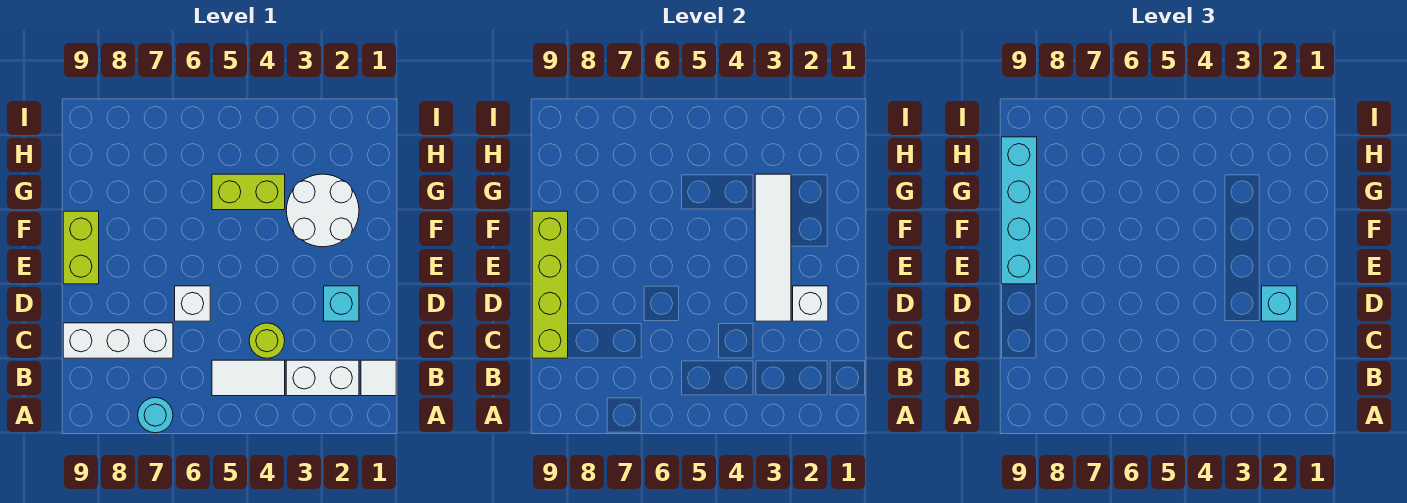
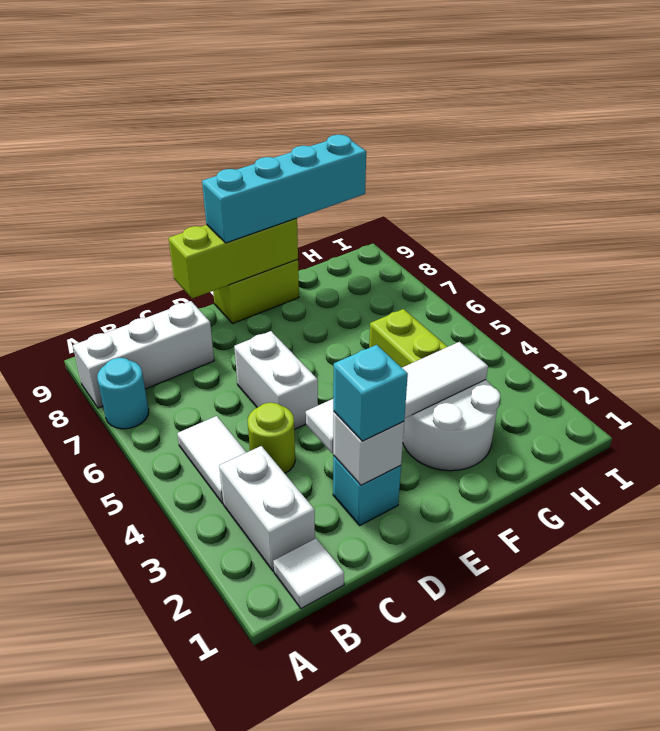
white 1x3 brick [63,323,173,358] -> white 1x3 brick turned to [73,301,214,408]
lime 1x4 brick [532,211,568,358] -> lime 1x3 brick [169,218,298,299]
white 1x1 brick [175,286,210,321] -> white 1x2 brick [234,331,318,430]

